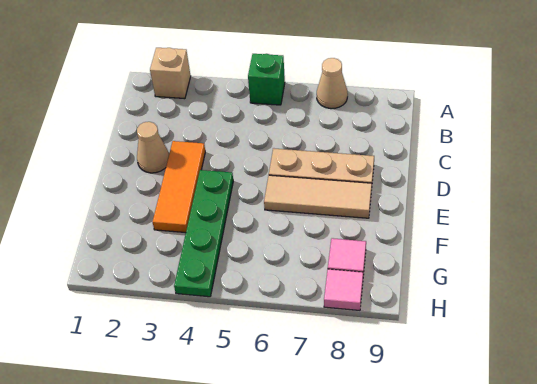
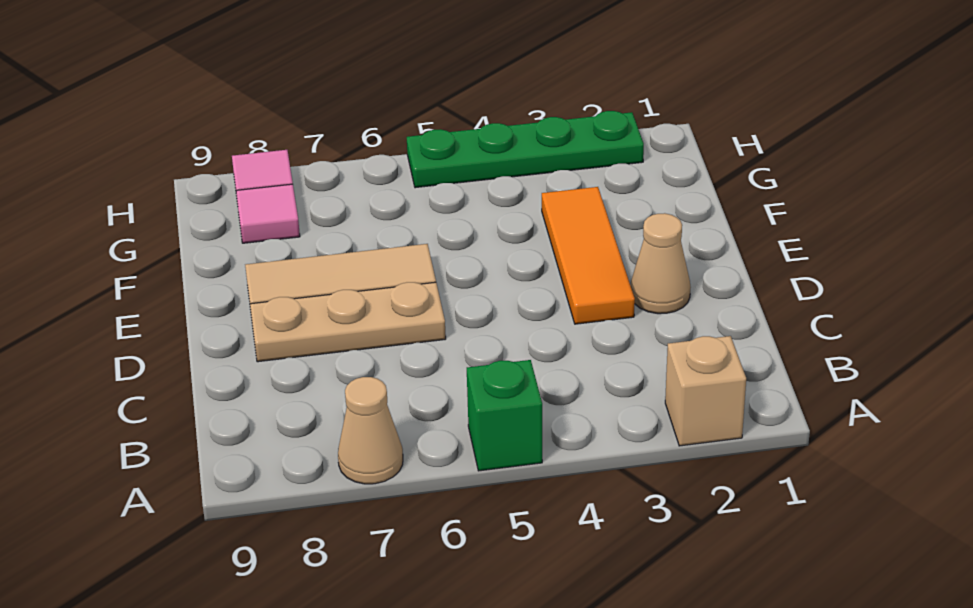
green 1x4 plate [174,170,233,297] -> green 1x4 plate turned to [407,111,644,188]

